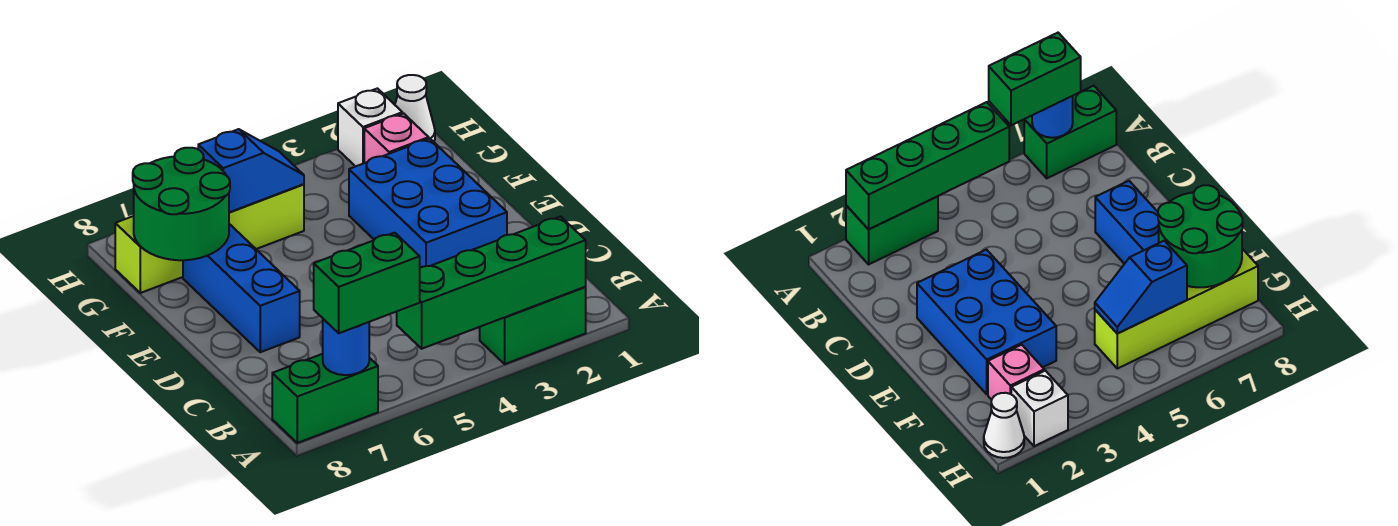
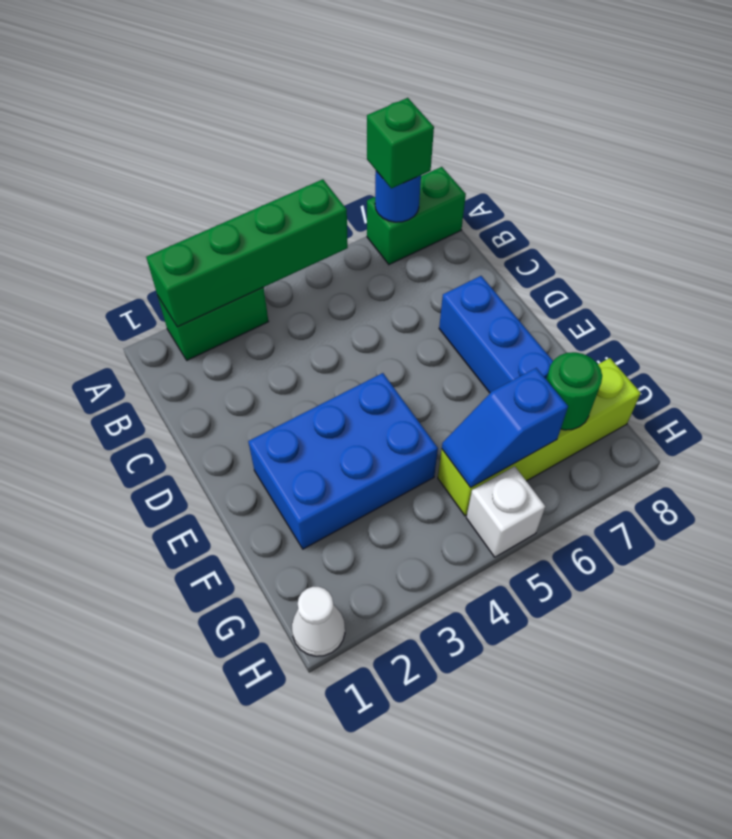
green 1x2 brick [314,233,420,333] -> green 1x1 brick [367,98,434,188]
blue 2x3 brick [349,138,507,268] -> blue 2x3 brick turned to [248,373,438,549]
green 2x2 round brick [133,148,230,260] -> green 1x1 round brick [546,352,602,430]
pink 1x1 brick [364,113,429,163] -> none
white 1x1 brick [338,88,402,167] -> white 1x1 brick moved to [466,466,545,557]

